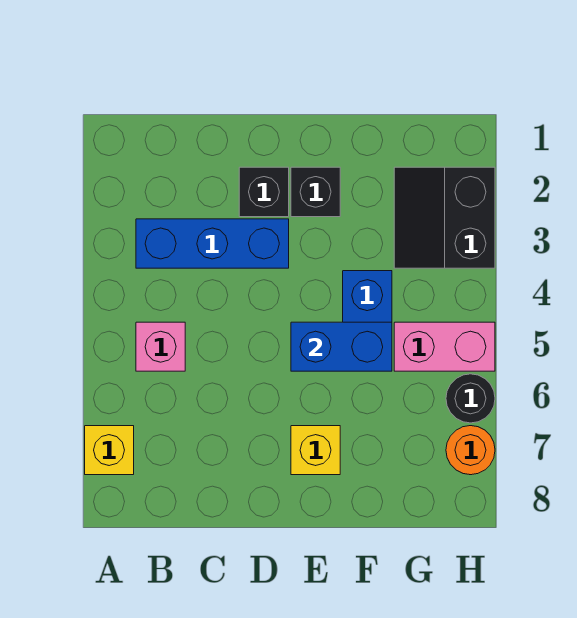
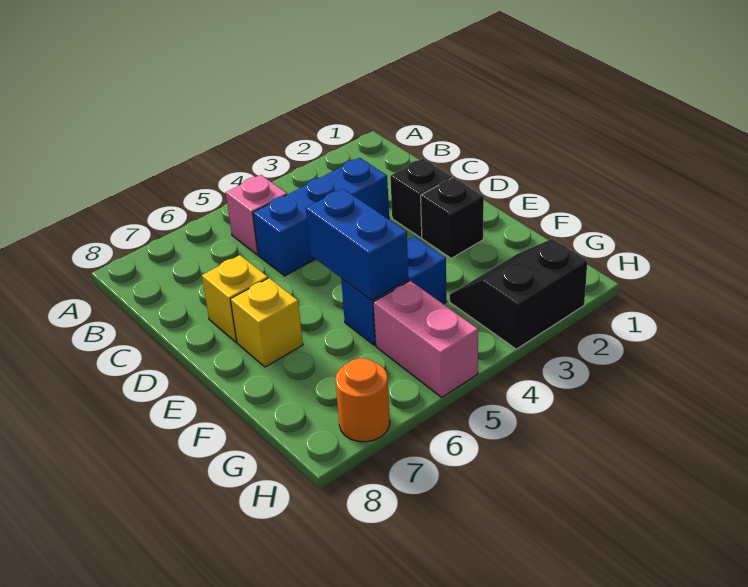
yellow 1x1 brick [85,426,134,475] -> yellow 1x1 brick moved to [202,255,268,342]
blue 1x3 brick [136,219,289,268] -> blue 1x3 brick turned to [253,158,389,276]
black 1x1 round brick [446,374,495,423] -> none

